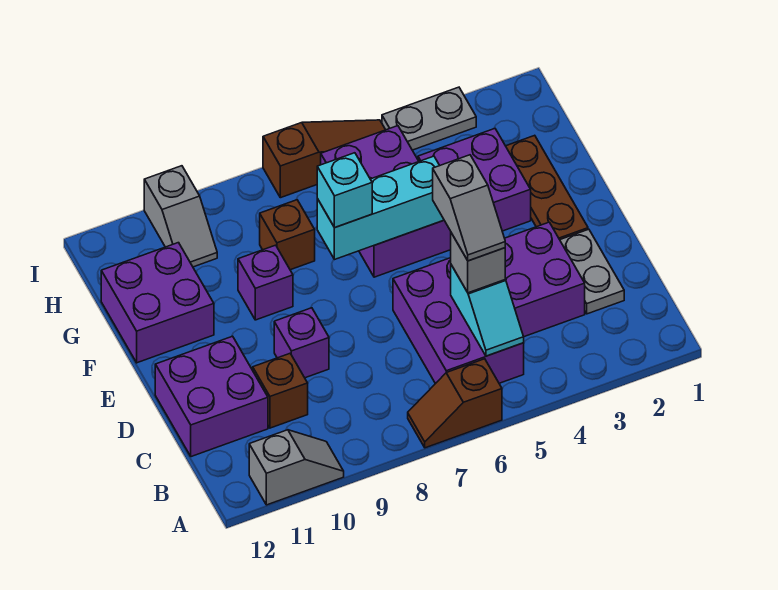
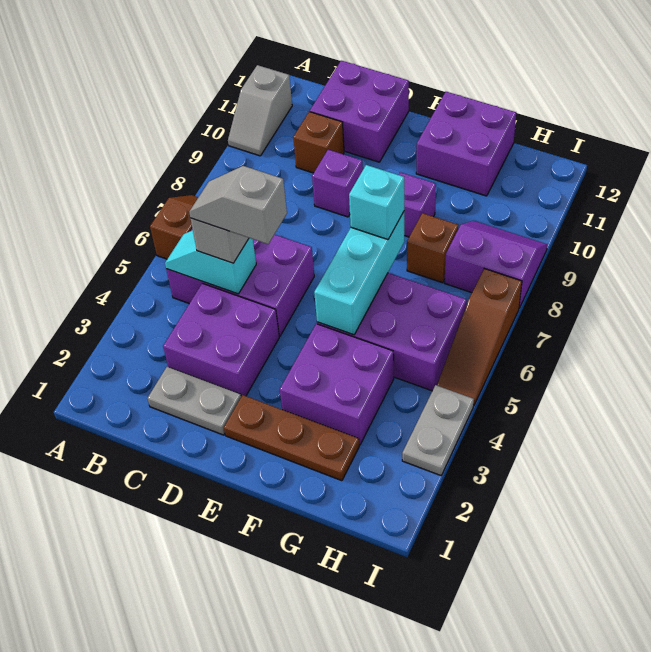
none -> purple 2x2 slope [445,221,547,308]
grey 1x2 slope [144,166,217,267] -> none

